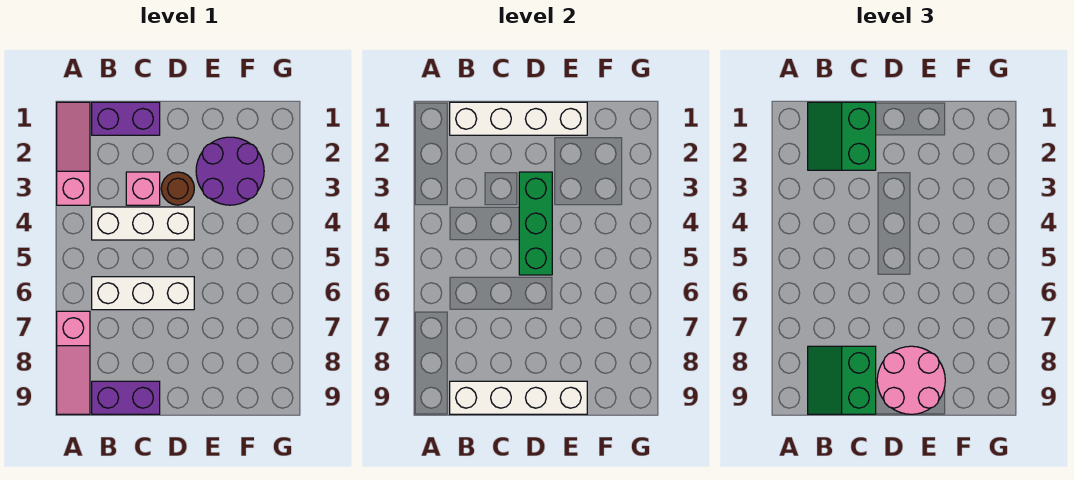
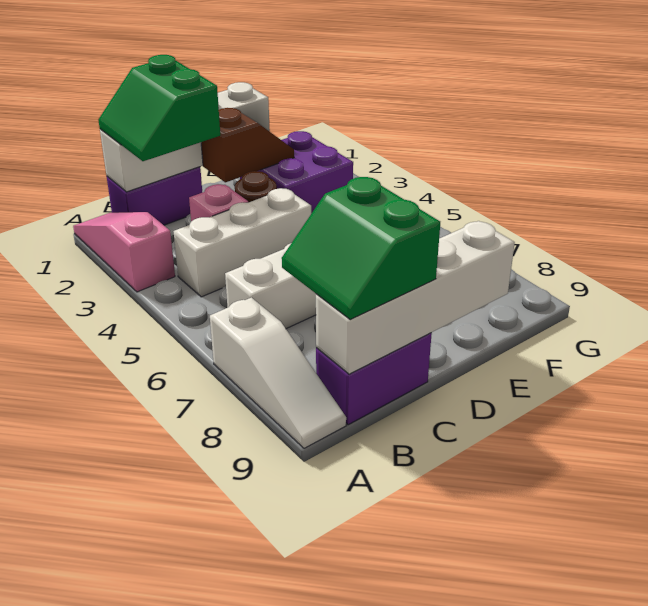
pink 1x3 slope [57,311,90,414] -> white 1x3 slope [210,297,346,448]
none -> brown 1x2 slope [201,108,294,182]
green 1x3 brick [519,172,552,275] -> none
pink 2x2 round brick [877,346,945,414] -> none
purple 2x2 round brick [196,137,264,205] -> purple 2x2 brick [240,131,353,213]

